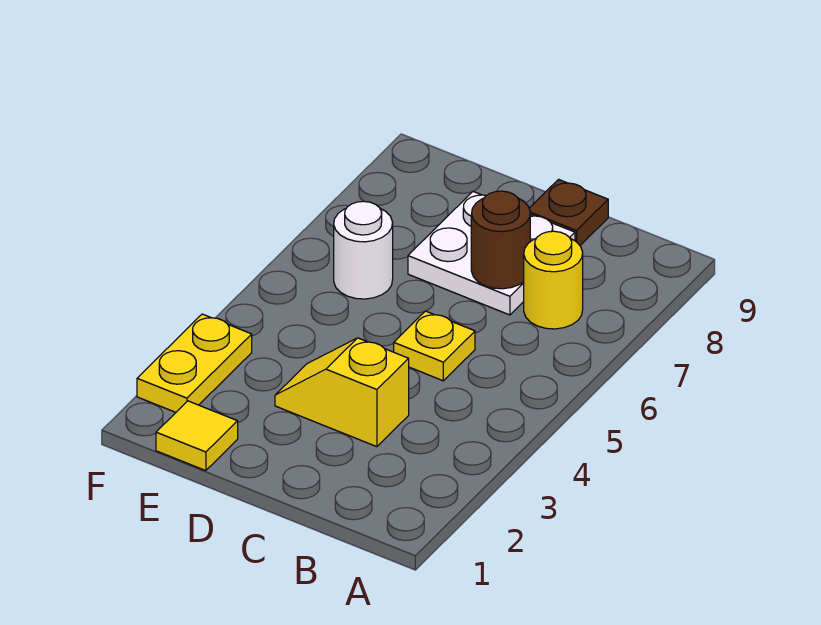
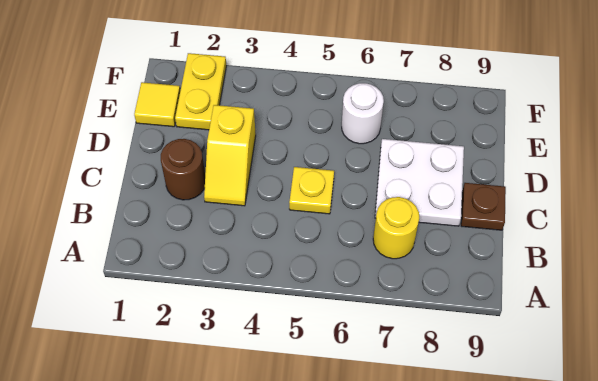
yellow 1x2 slope [275,338,409,447] -> yellow 1x2 slope turned to [204,105,256,206]
brown 1x1 round brick [471,191,530,289] -> brown 1x1 round brick moved to [161,139,205,200]
yellow 1x2 plate [137,314,252,412] -> yellow 1x2 plate turned to [175,53,226,130]

